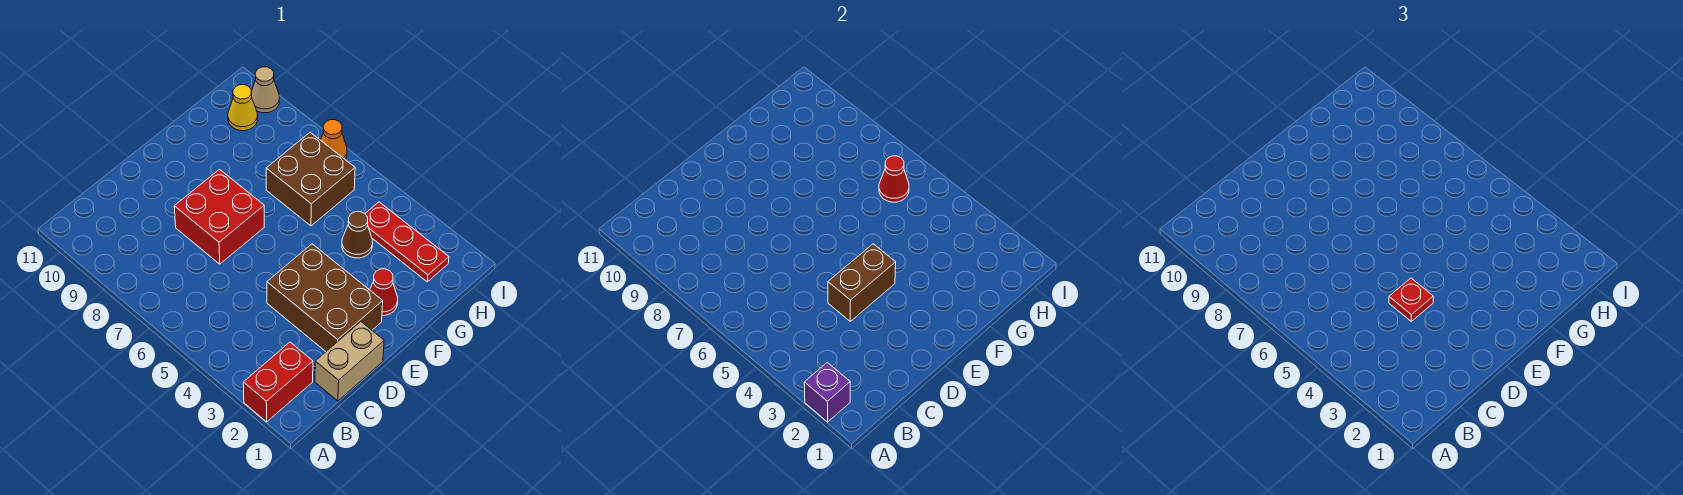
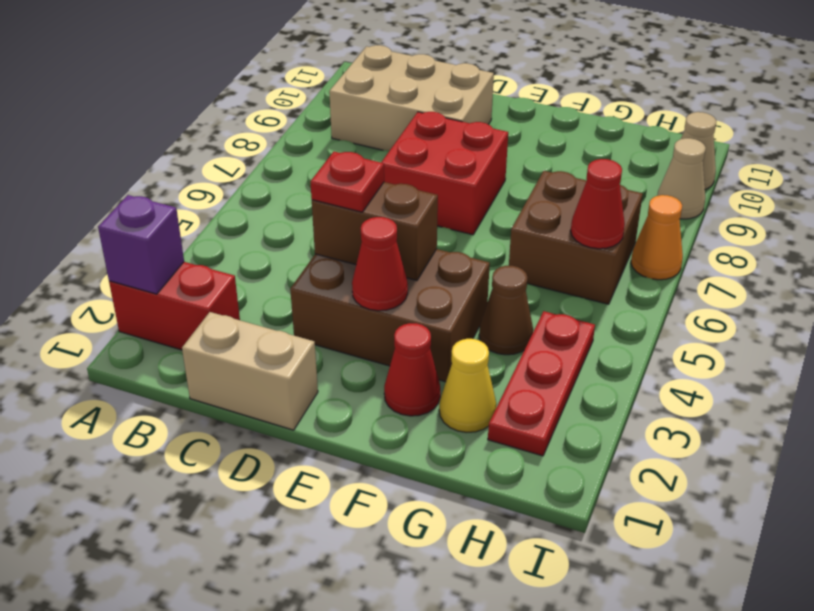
none -> tan 2x3 brick [329,45,494,151]
brown 2x3 brick [267,244,383,352] -> brown 2x3 brick turned to [290,249,490,382]
none -> red 1x1 cone [352,217,408,311]
yellow 1x1 cone [228,85,258,131] -> yellow 1x1 cone moved to [439,339,497,432]
none -> tan 1x1 cone [657,138,706,219]

